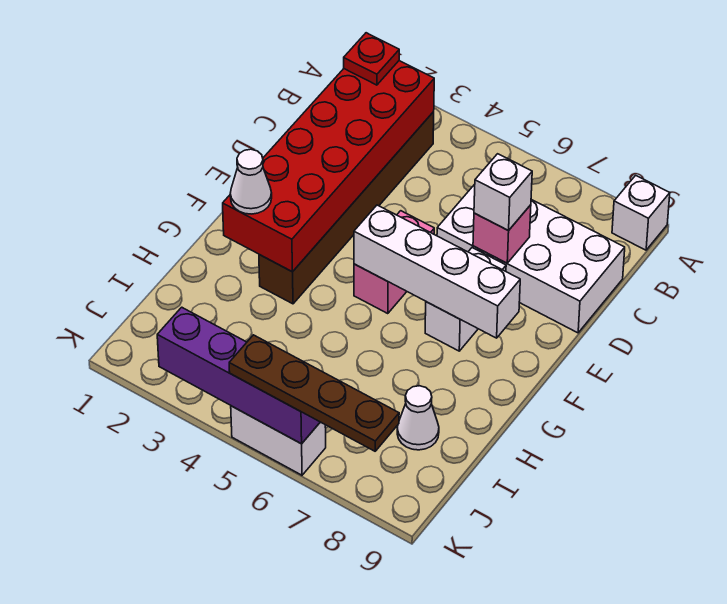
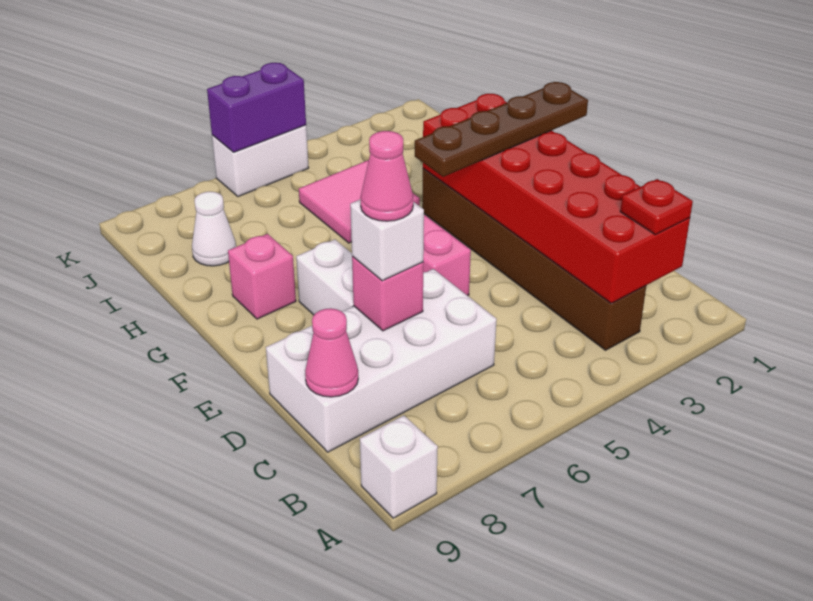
none -> pink 1x1 cone [305,308,358,397]
none -> pink 1x1 cone [360,131,413,221]
white 1x4 brick [354,205,520,338] -> none
white 1x1 cone [230,149,272,214] -> none
none -> pink 1x1 brick [228,234,296,319]
none -> pink 2x2 tile [299,160,420,243]
purple 1x4 brick [157,307,320,444] -> purple 1x2 brick [207,63,306,152]
brown 1x4 plate [229,335,399,451] -> brown 1x4 plate moved to [415,82,588,177]

